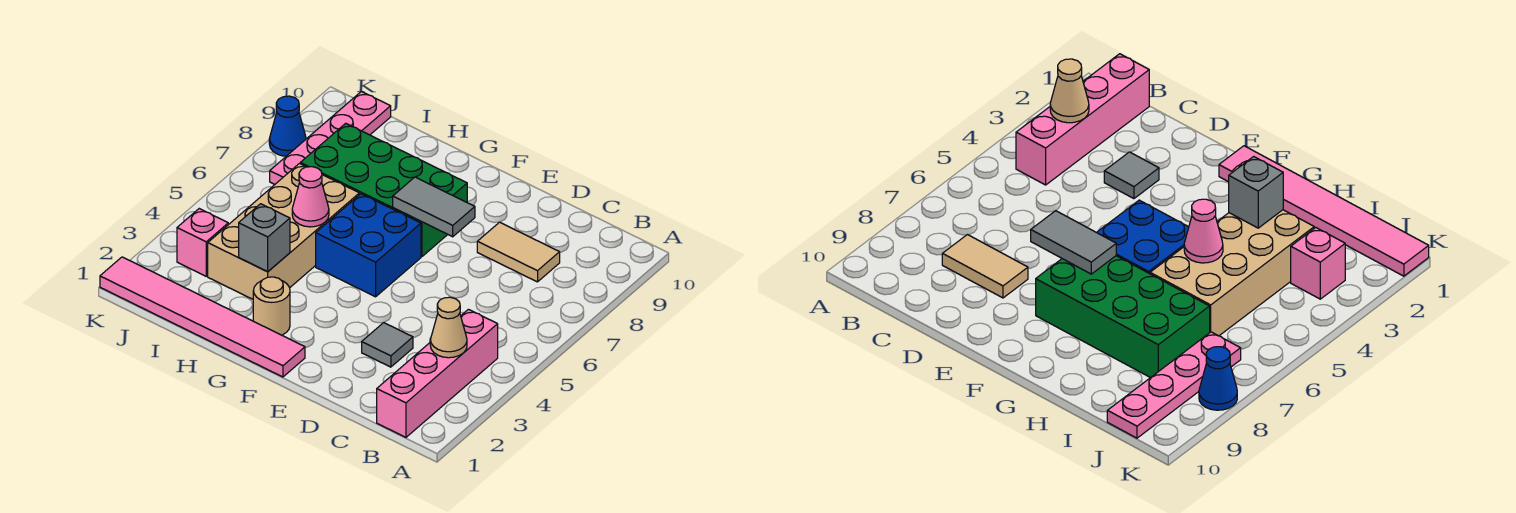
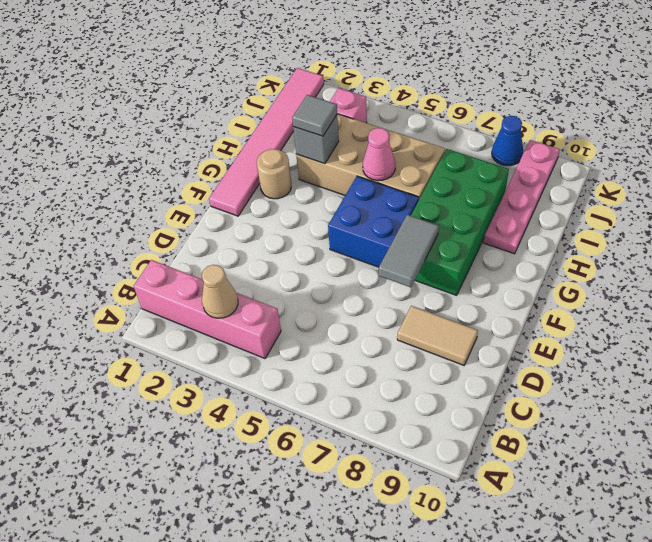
tan 1x2 tile [477,222,560,282] -> tan 1x2 tile turned to [397,306,478,365]
grey 1x1 tile [362,323,413,367] -> grey 1x1 tile moved to [292,95,337,136]
pink 1x4 plate [270,92,391,184] -> pink 1x4 plate turned to [484,140,560,254]

